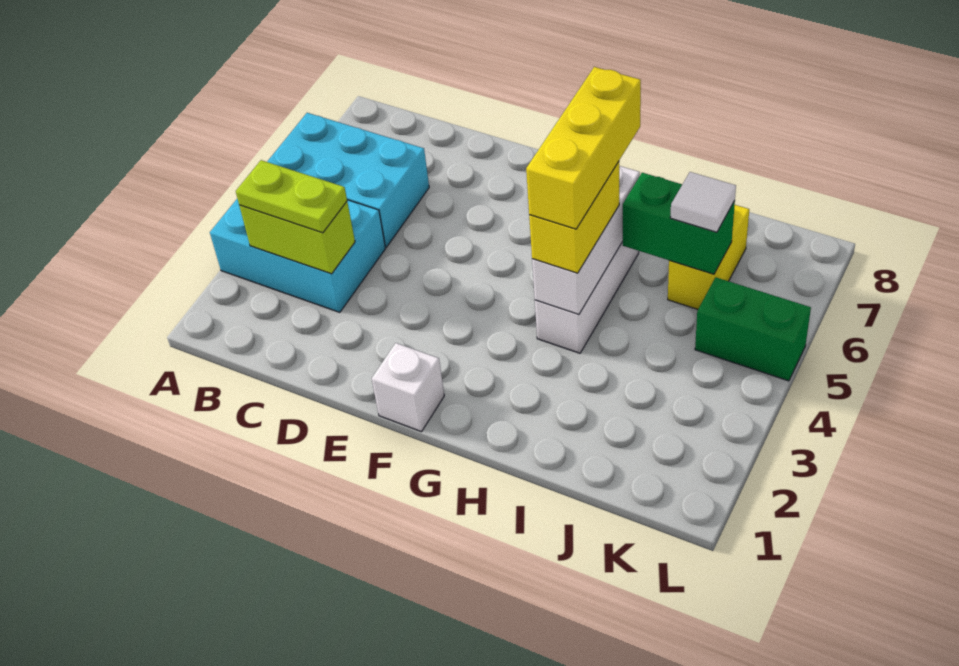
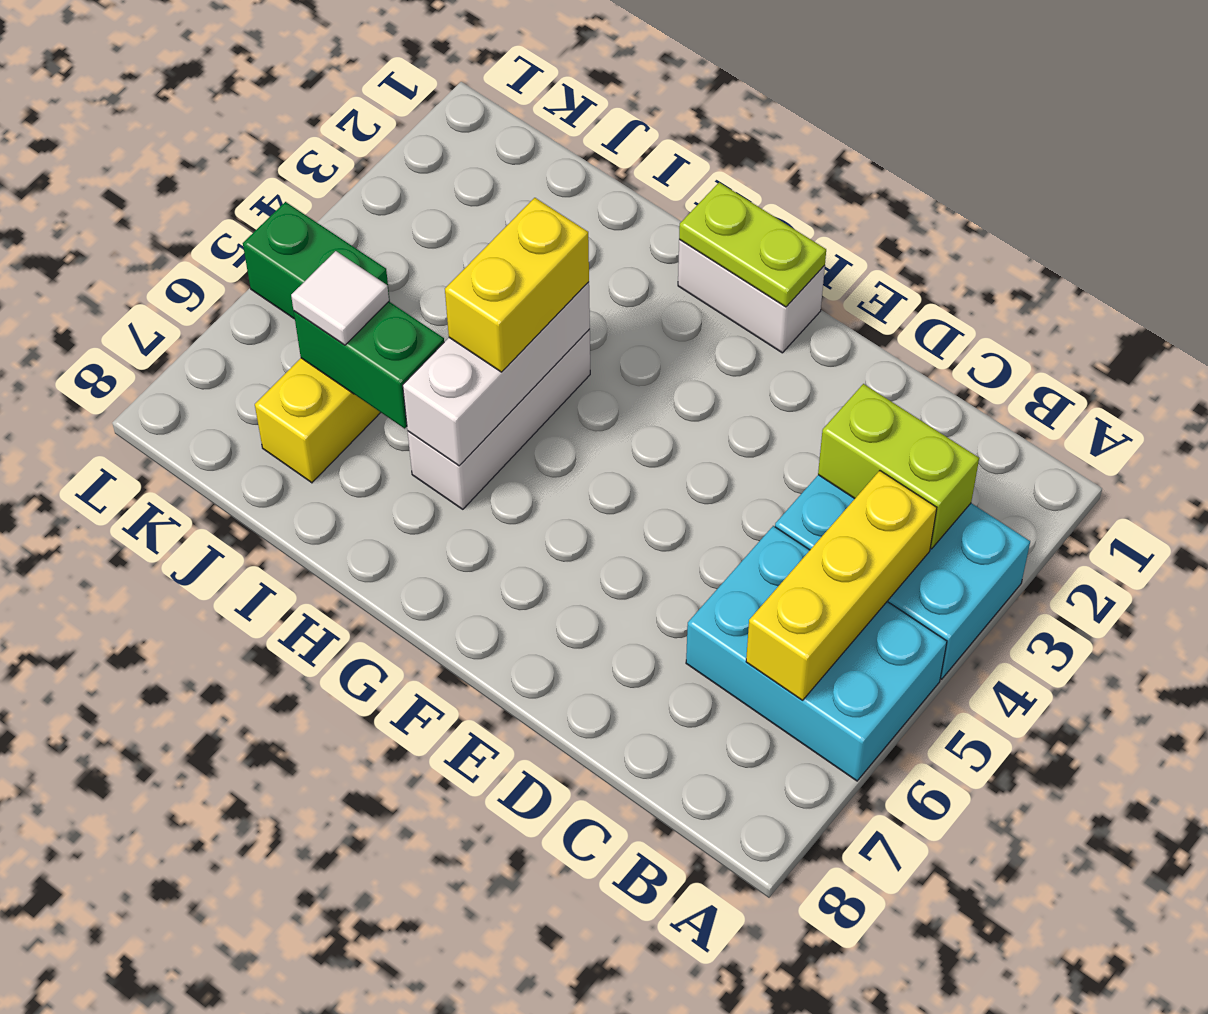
lime 1x2 plate [236,160,347,233] -> lime 1x2 plate moved to [679,182,826,307]
white 1x1 brick [372,343,444,432] -> white 1x2 brick [678,240,825,353]
yellow 1x3 brick [526,67,641,229] -> yellow 1x3 brick moved to [746,471,937,700]

